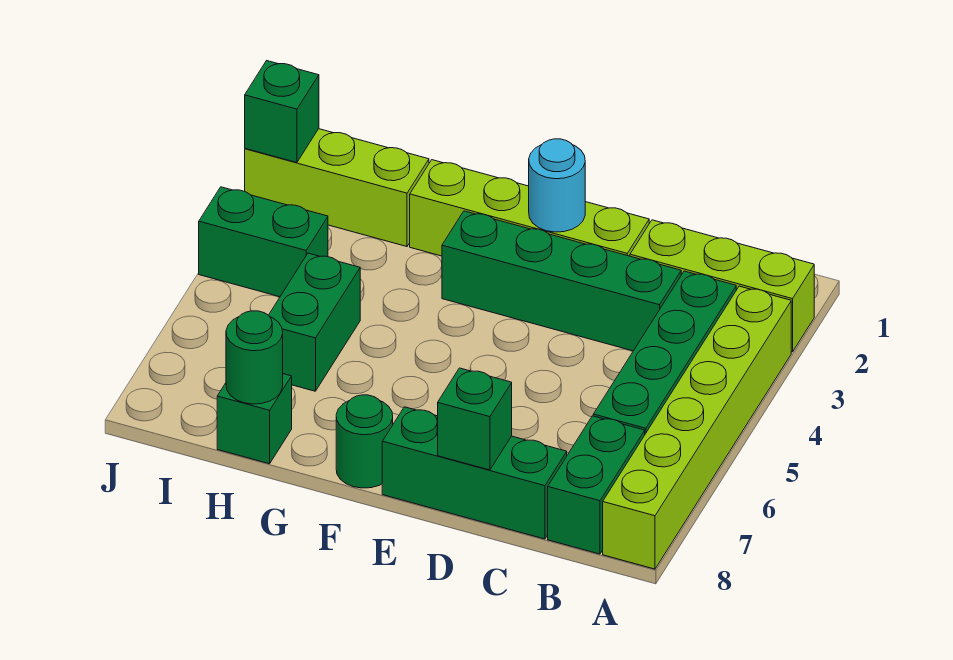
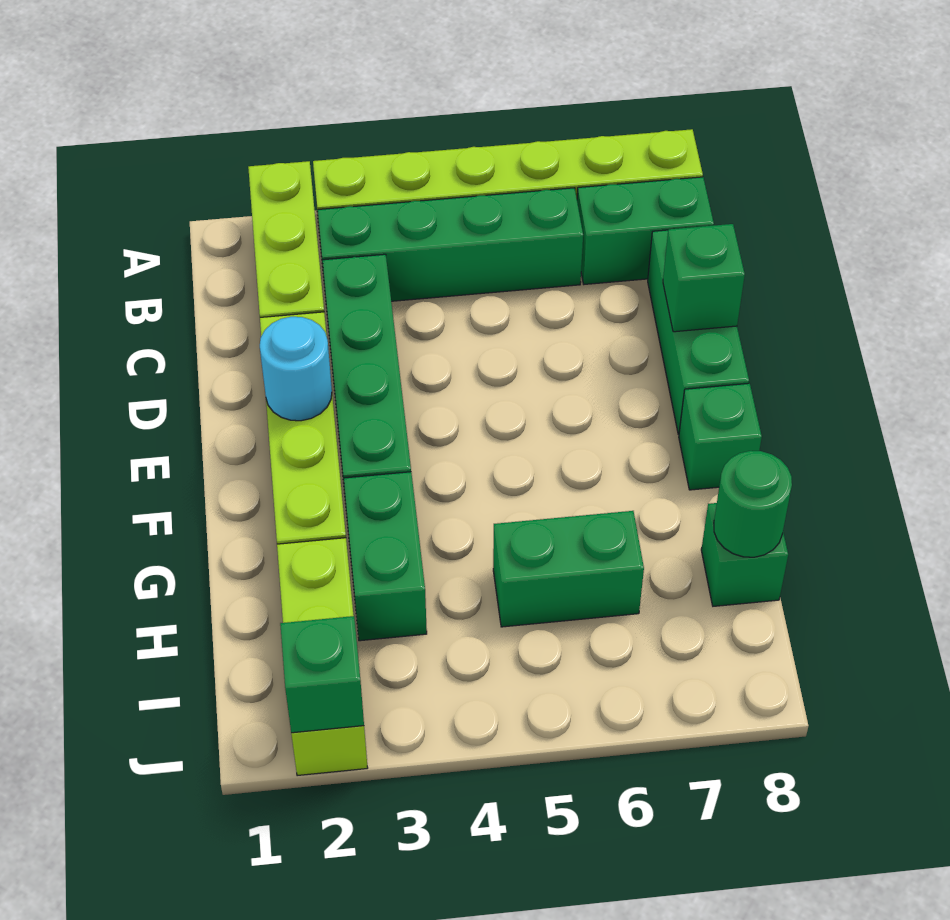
green 1x1 round brick [336,395,393,488] -> green 1x1 brick [679,383,762,490]
green 1x2 brick [199,187,328,297] -> green 1x2 brick moved to [344,472,427,641]

